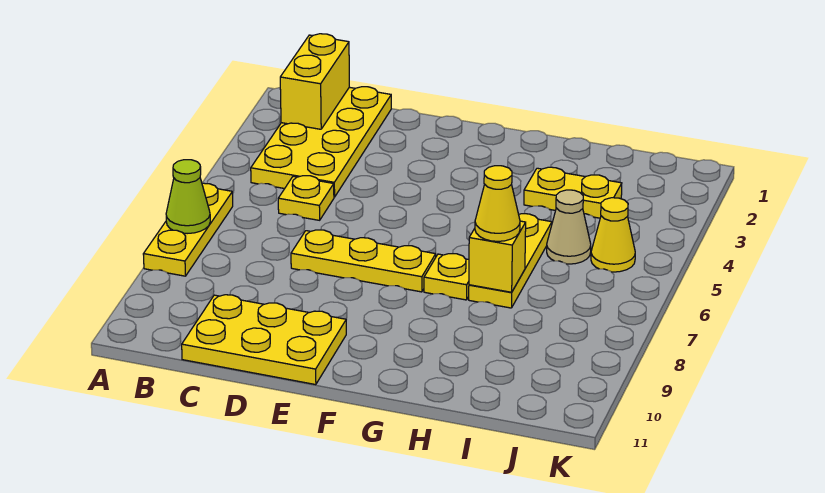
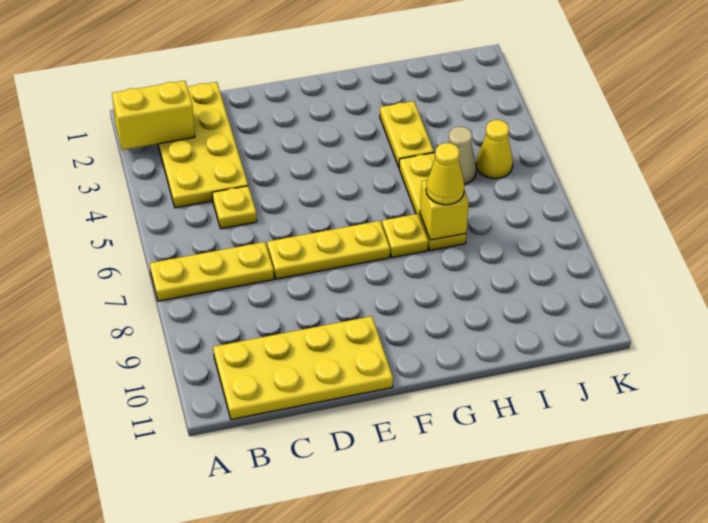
yellow 1x3 plate [143,183,233,276] -> yellow 1x3 plate turned to [150,242,274,301]
lime 1x1 cone [166,160,210,234] -> none
yellow 1x2 brick [280,34,349,129] -> yellow 1x2 brick turned to [112,81,195,150]
yellow 2x3 plate [182,295,346,385] -> yellow 2x4 plate [213,316,393,419]
yellow 1x2 plate [524,167,622,218] -> yellow 1x2 plate turned to [380,101,434,167]

